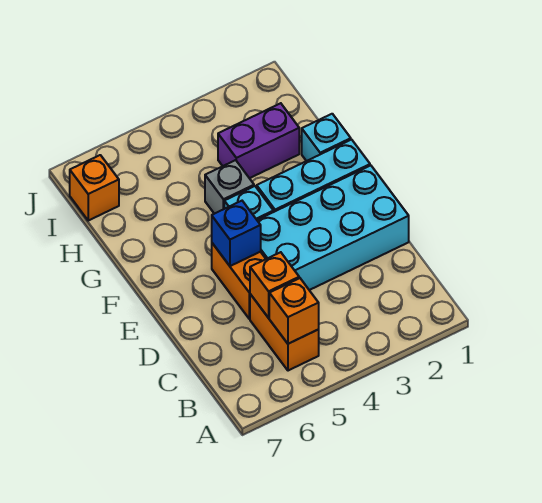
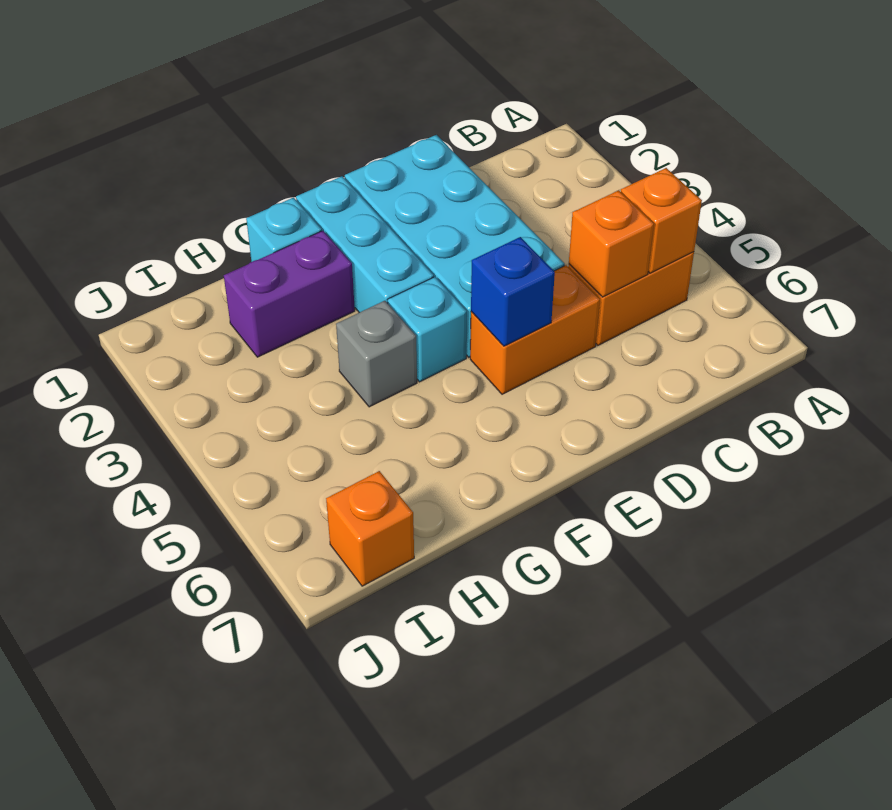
purple 1x2 brick [218,103,299,178] -> purple 1x2 brick turned to [224,231,355,357]

